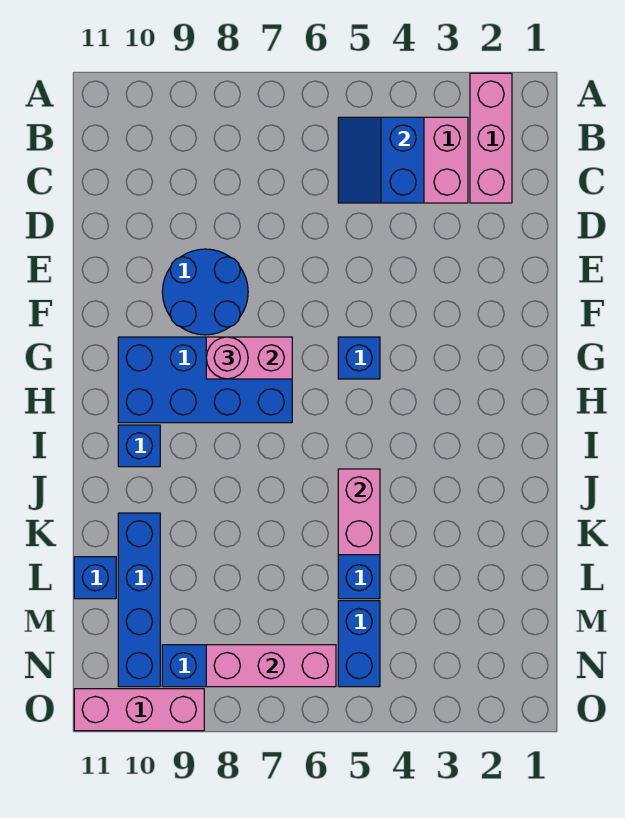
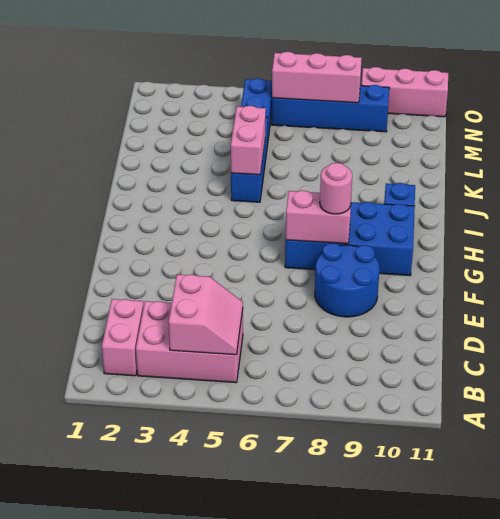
pink 1x3 brick [470,73,512,203] -> pink 1x2 brick [102,299,143,376]
blue 2x2 slope [338,117,424,203] -> pink 2x2 slope [169,275,243,355]
blue 1x1 brick [338,337,380,379] -> none
blue 1x4 brick [118,513,160,687] -> none
blue 1x1 brick [74,557,116,599] -> none

